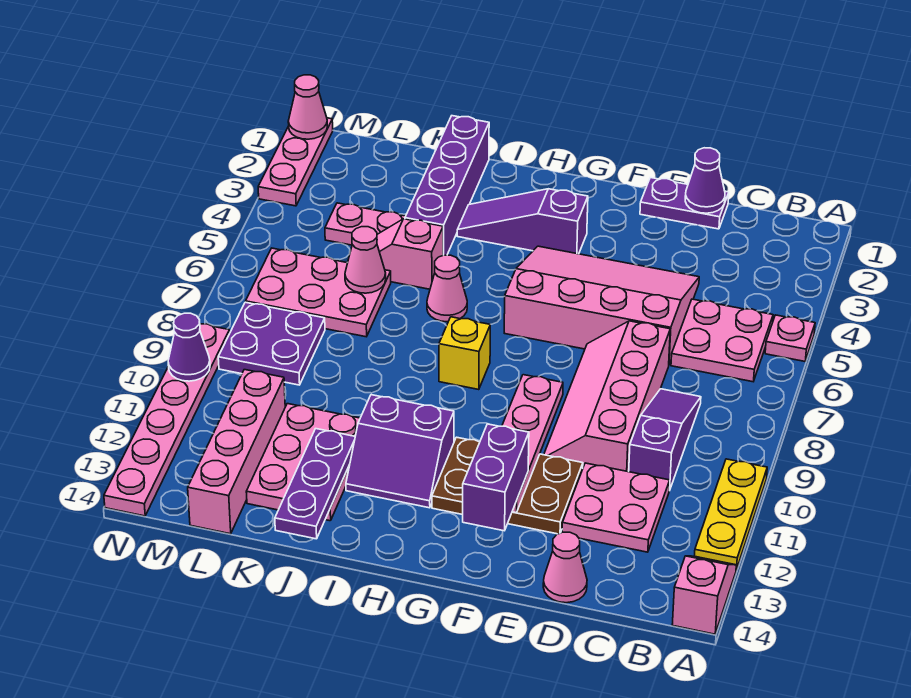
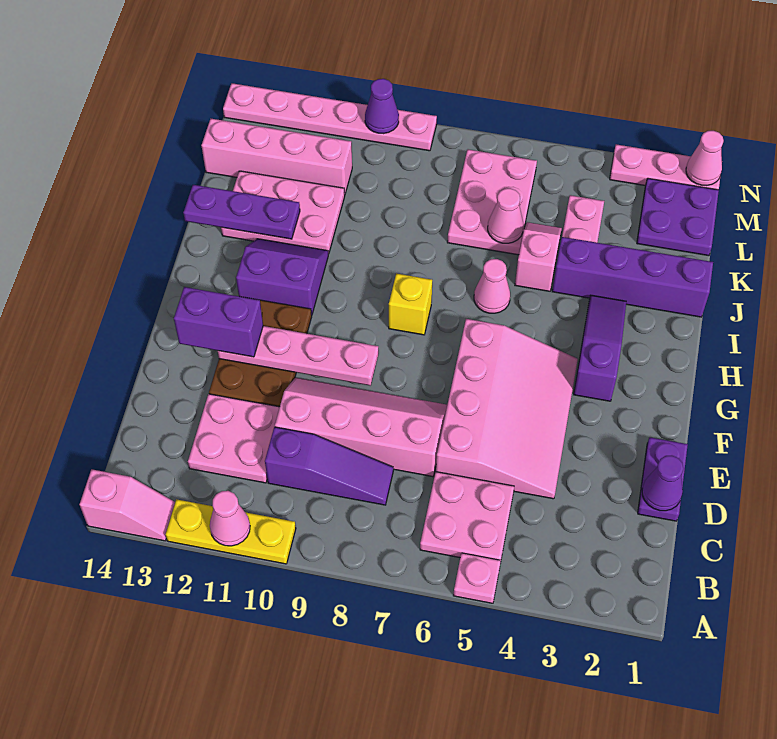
pink 1x1 cone [543,532,587,603] -> pink 1x1 cone moved to [210,491,250,546]
purple 2x2 slope [346,395,454,508] -> purple 2x2 slope turned to [236,239,328,315]
purple 2x2 plate [218,302,325,385] -> purple 2x2 plate moved to [637,178,719,256]

